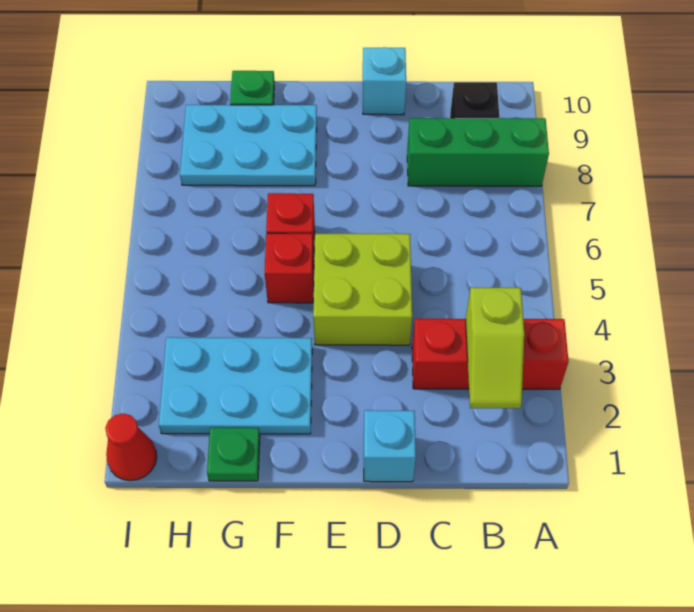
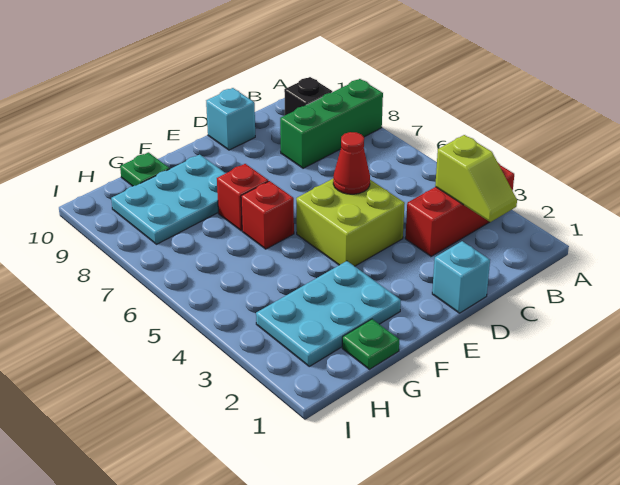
red 1x1 brick [265,233,314,303] -> red 1x1 brick moved to [217,164,269,231]
red 1x1 cone [105,413,157,481] -> red 1x1 cone moved to [333,132,370,194]

